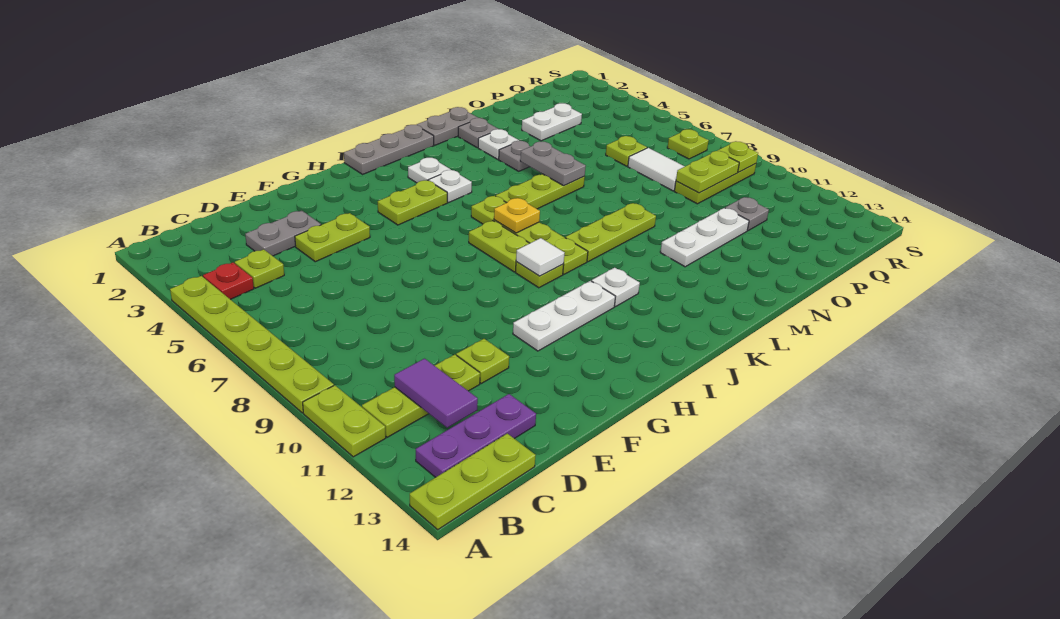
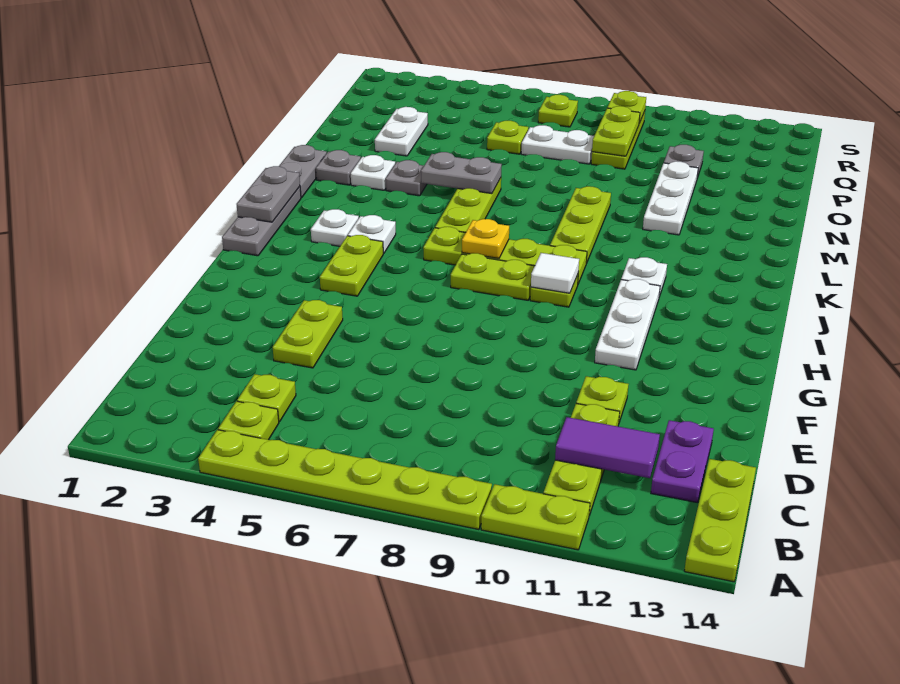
red 1x1 plate [203,263,254,299] -> lime 1x1 plate [218,401,279,440]
purple 1x3 plate [416,394,536,477] -> purple 1x2 plate [651,420,714,503]
grey 1x2 plate [245,211,321,256] -> grey 1x2 plate moved to [237,166,300,222]
white 1x2 tile [628,148,685,191] -> white 1x2 plate [521,125,594,164]

